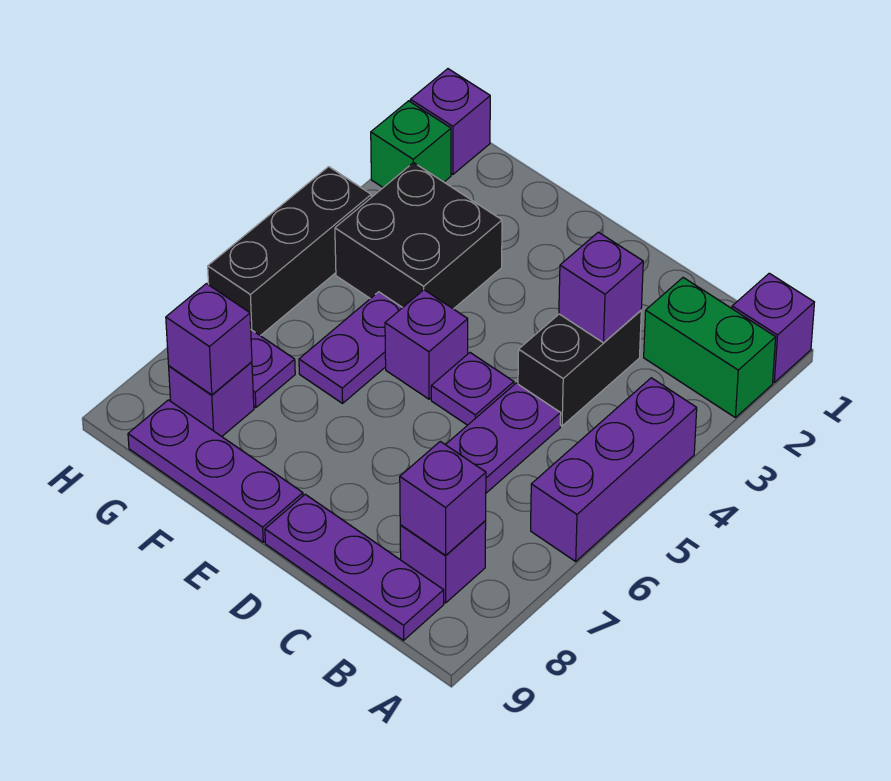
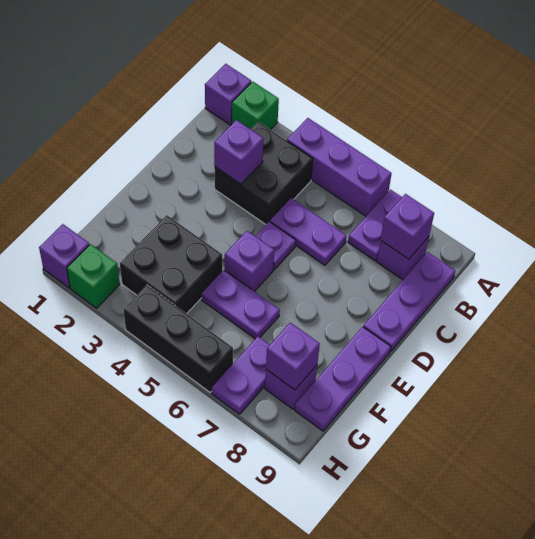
green 1x2 brick [644,278,776,418] -> green 1x1 brick [232,82,279,130]
none -> purple 1x2 plate [348,190,402,261]
black 1x2 brick [518,311,641,426] -> black 2x2 brick [214,122,313,224]

